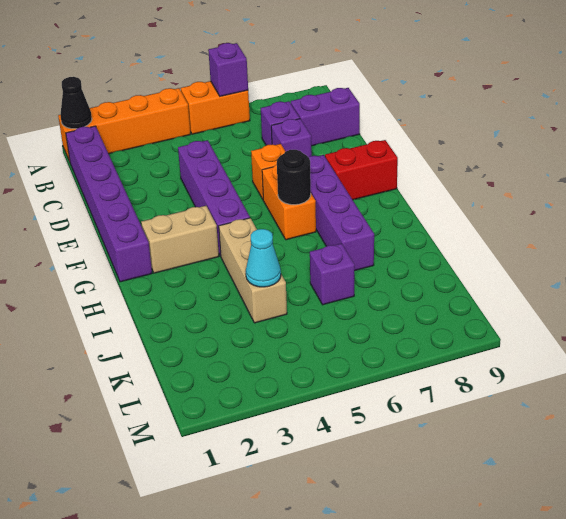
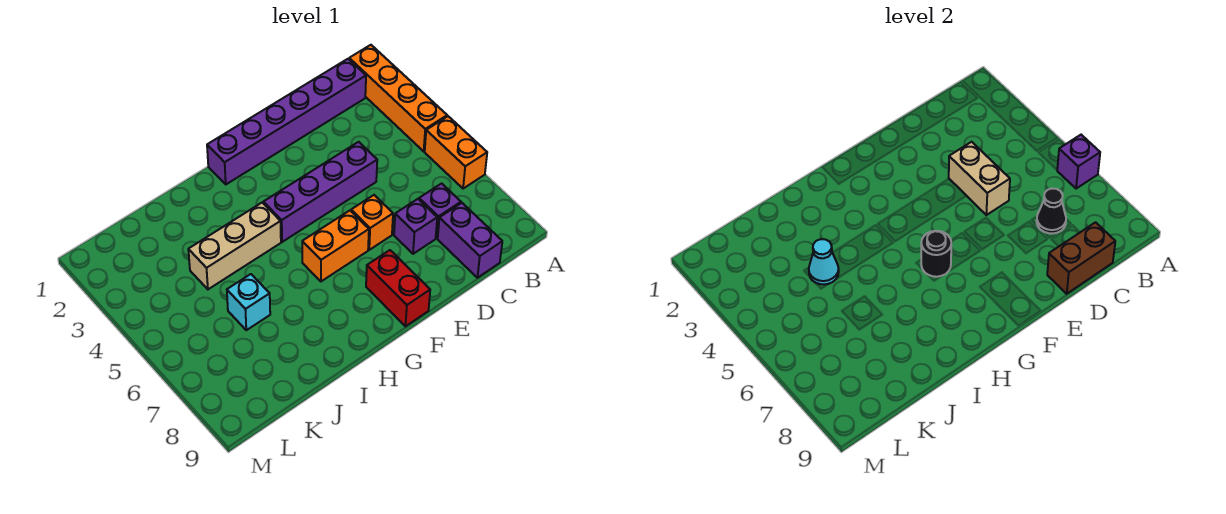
black 1x1 cone [61,77,92,129] -> black 1x1 cone moved to [1037,189,1066,234]
none -> brown 1x2 brick [1047,222,1115,294]
purple 1x4 brick [309,155,374,271] -> none
tan 1x2 brick [141,206,219,273] -> tan 1x2 brick moved to [949,142,1010,215]
purple 1x1 brick [310,244,355,305] -> cyan 1x1 brick [227,274,270,330]

